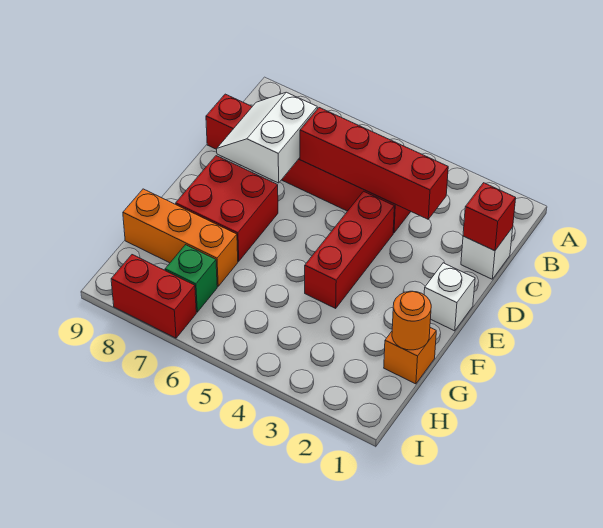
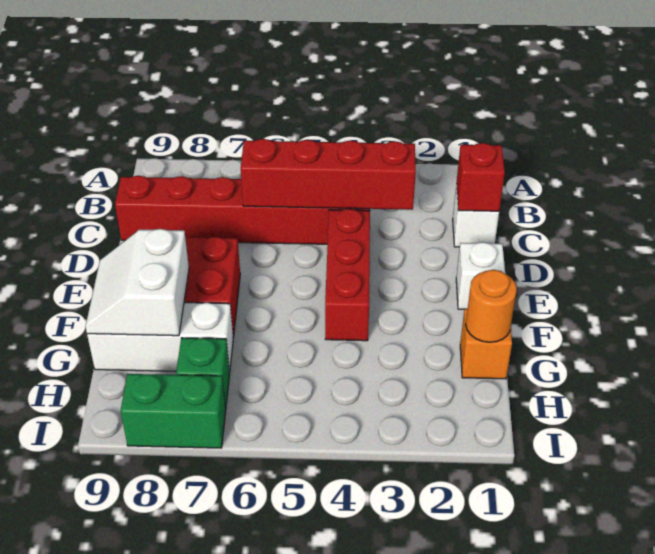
white 2x2 slope [217,92,317,183] -> white 2x2 slope moved to [86,229,189,336]
orange 1x3 brick [123,189,238,286] -> white 1x3 brick [87,303,233,372]
red 1x2 brick [111,255,196,338] -> green 1x2 brick [121,374,226,448]

